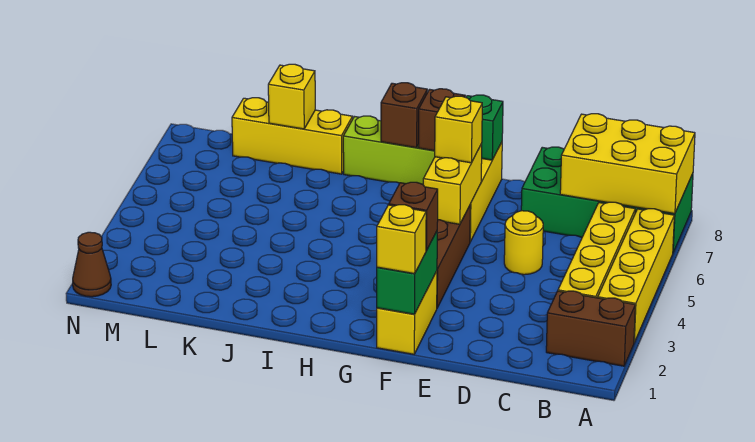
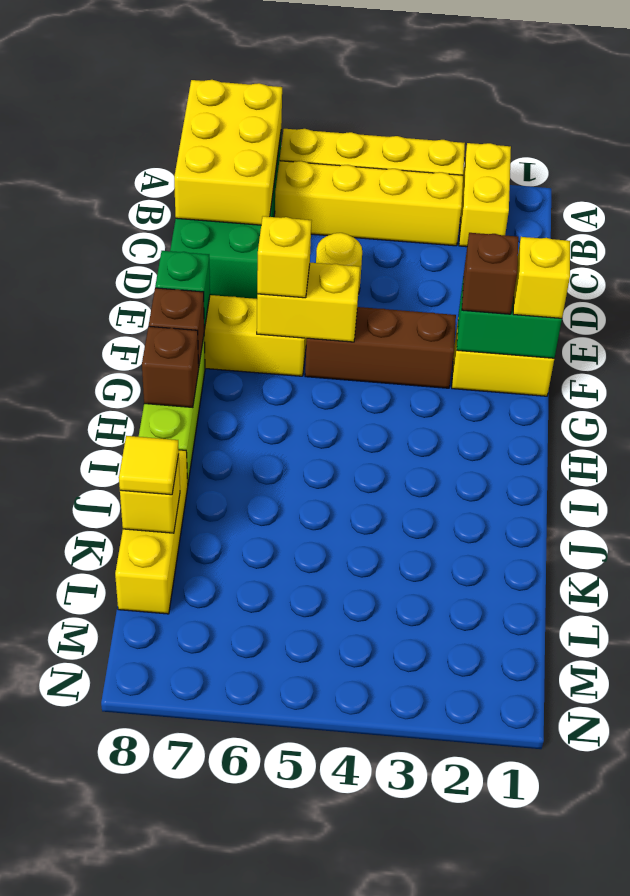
brown 1x2 brick [546,291,635,366] -> yellow 1x2 brick [459,143,511,247]
none -> yellow 1x1 tile [119,436,179,495]
brown 1x1 cone [73,232,111,297] -> none

